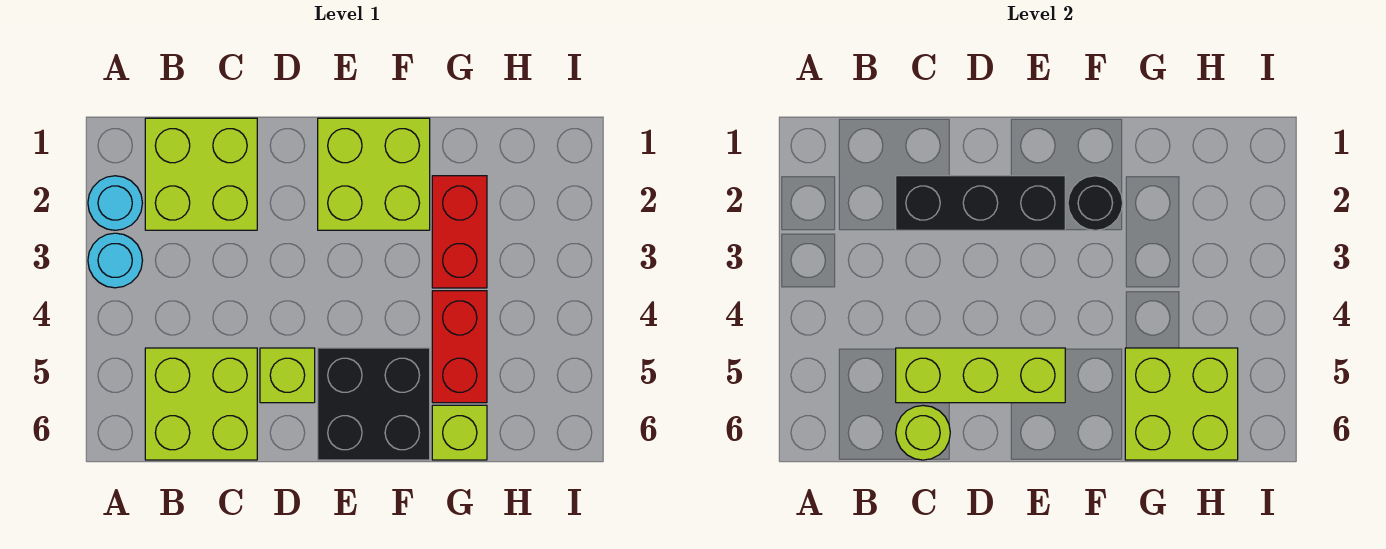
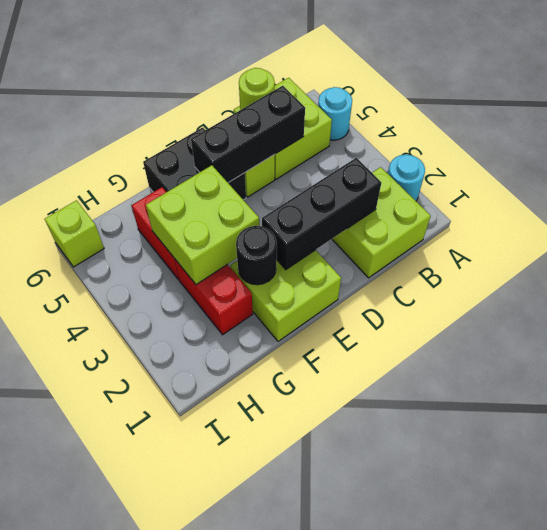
cyan 1x1 round brick [88,233,142,288] -> cyan 1x1 round brick moved to [318,87,352,140]
lime 1x3 brick [896,348,1065,403] -> black 1x3 brick [191,86,305,183]
lime 2x2 brick [1125,348,1238,460] -> lime 2x2 brick moved to [146,165,259,285]
lime 1x1 brick [432,405,487,460] -> lime 1x1 brick moved to [45,200,104,267]

